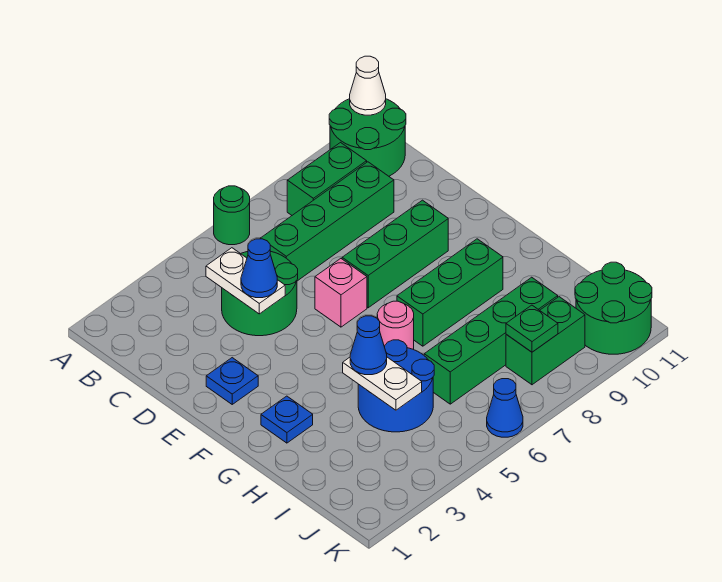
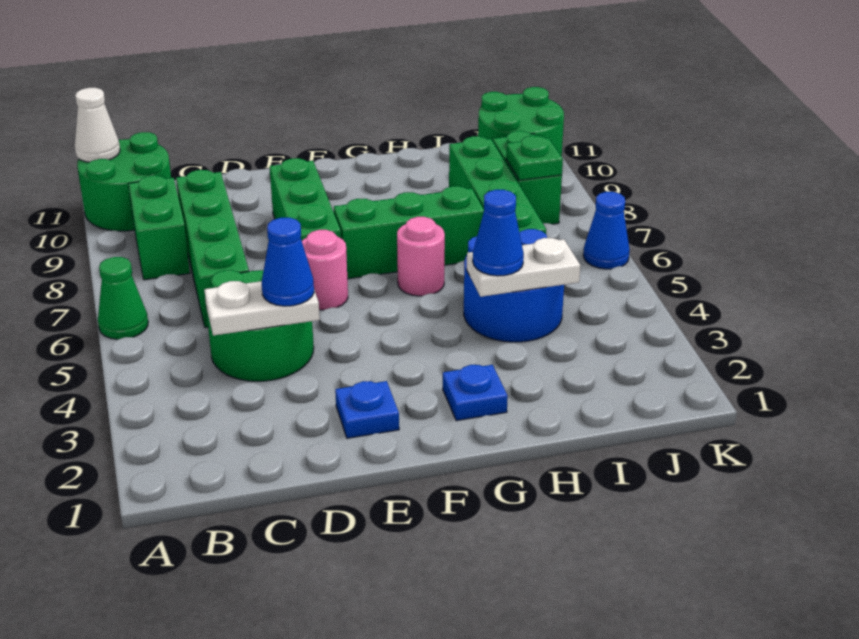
green 1x1 round brick [214,186,250,245] -> green 1x1 cone [98,257,148,339]
pink 1x1 brick [315,259,367,327] -> pink 1x1 round brick [302,230,348,310]
green 1x3 brick [397,239,503,346] -> green 1x3 brick turned to [334,186,484,279]

